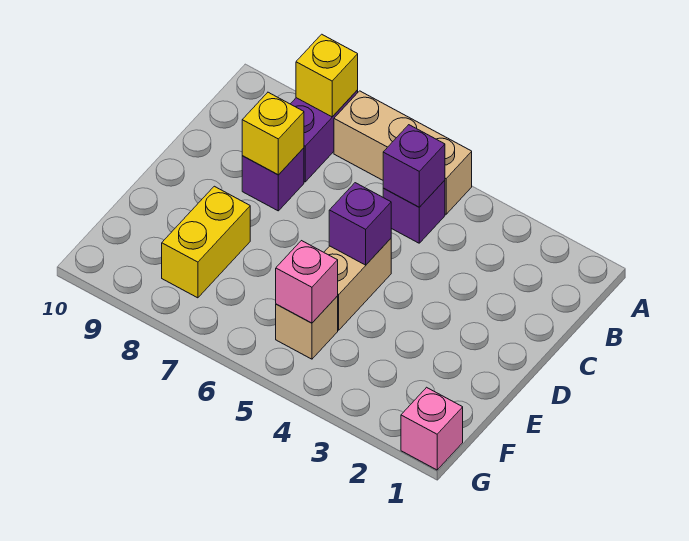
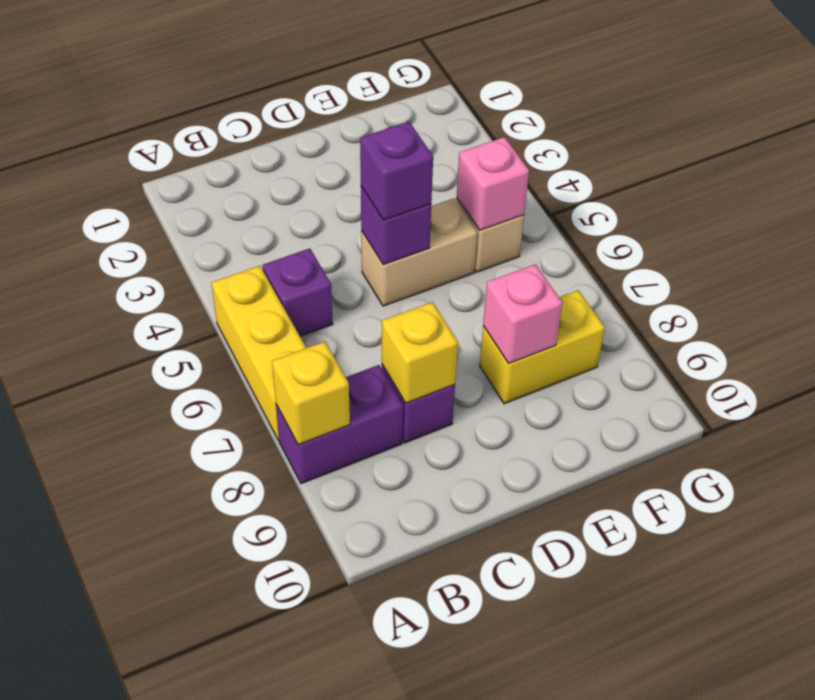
tan 1x3 brick [334,91,472,214] -> yellow 1x3 brick [212,266,306,441]
purple 1x1 brick [383,125,445,207] -> purple 1x1 brick moved to [360,122,433,220]
pink 1x1 brick [401,387,463,470] -> pink 1x1 brick moved to [483,264,562,363]

